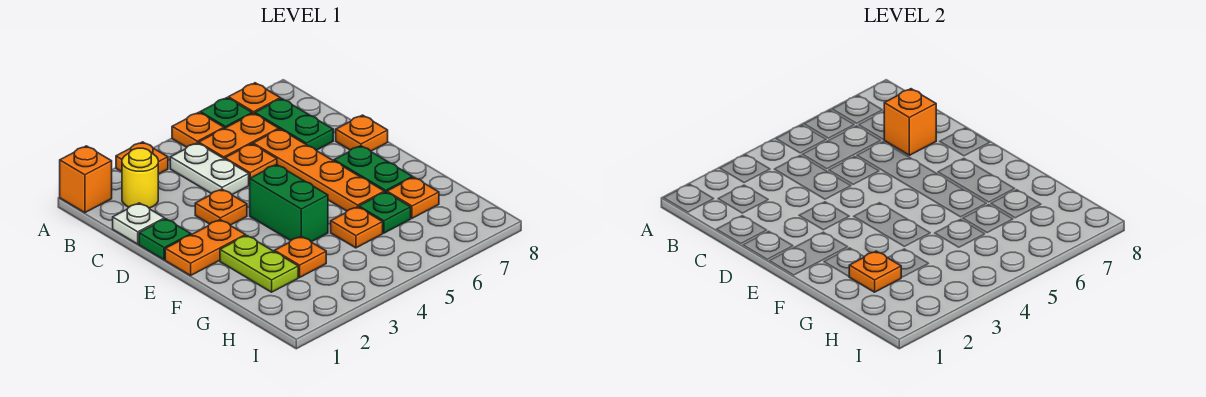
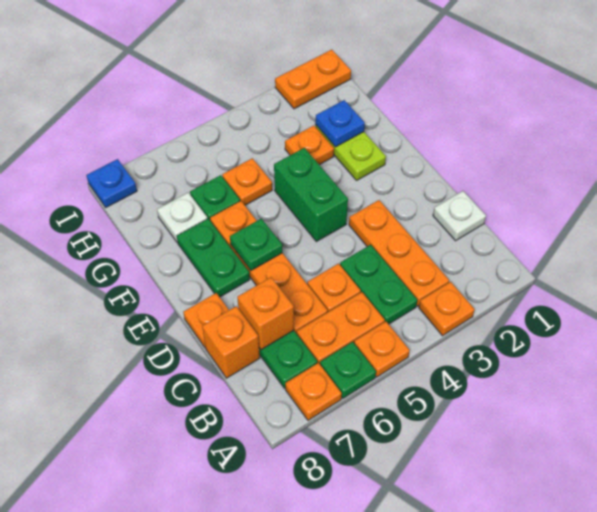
orange 1x1 brick [60,146,112,213] -> orange 1x1 brick moved to [202,306,260,378]
yellow 1x1 round brick [122,148,158,208] -> none
white 1x2 plate [170,143,249,194] -> green 1x2 plate [340,245,417,324]
green 1x1 plate [139,219,191,260] -> green 1x1 plate moved to [230,219,282,270]
orange 1x1 plate [195,189,247,225] -> orange 1x3 plate [349,200,449,306]
orange 1x2 plate [165,220,245,276] -> orange 1x2 plate moved to [275,50,351,109]
orange 1x1 plate [849,251,901,292] -> blue 1x1 plate [315,100,365,147]
orange 1x1 plate [387,177,439,218] -> white 1x1 plate [157,193,208,242]
none -> blue 1x1 plate [86,159,137,207]

